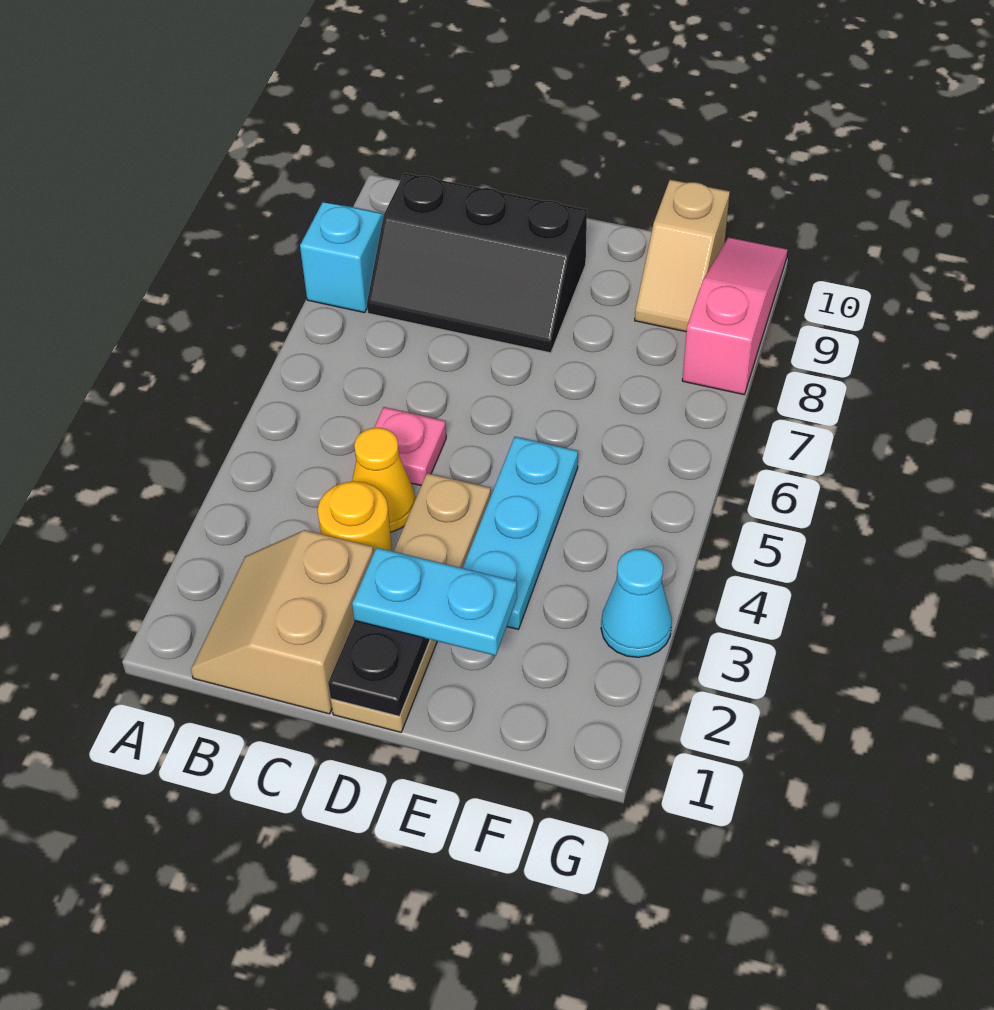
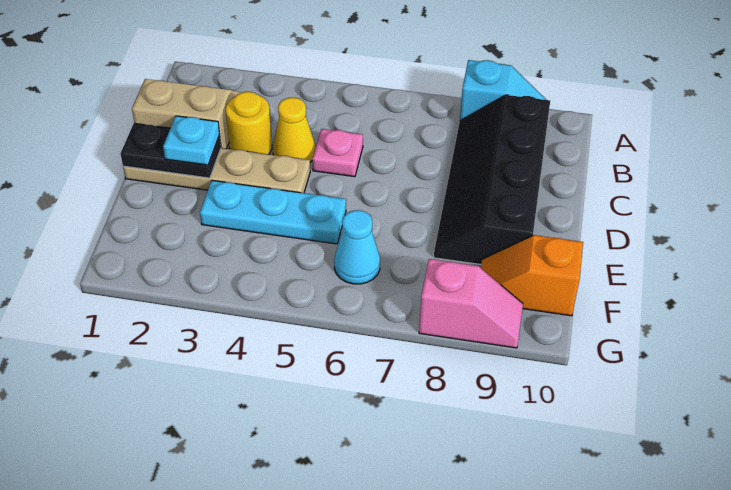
black 2x3 slope [367,173,587,353] -> black 2x4 slope [434,95,550,264]
cyan 1x2 plate [352,548,517,656] -> cyan 1x1 plate [163,116,220,165]
tan 1x2 slope [635,180,730,332] -> orange 1x2 slope [481,235,583,316]
cyan 1x1 cone [601,549,672,657] -> cyan 1x1 cone moved to [334,210,380,284]
pink 1x3 slope [682,237,787,395] -> pink 1x2 slope [419,259,523,348]

